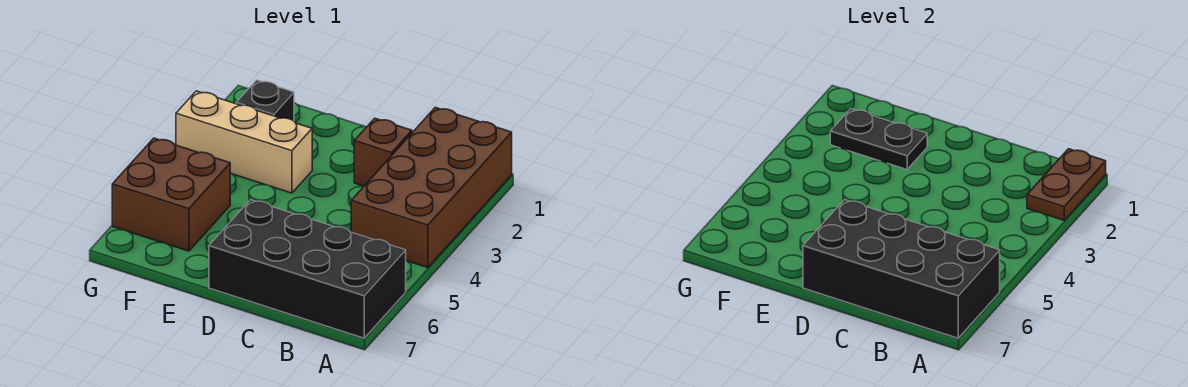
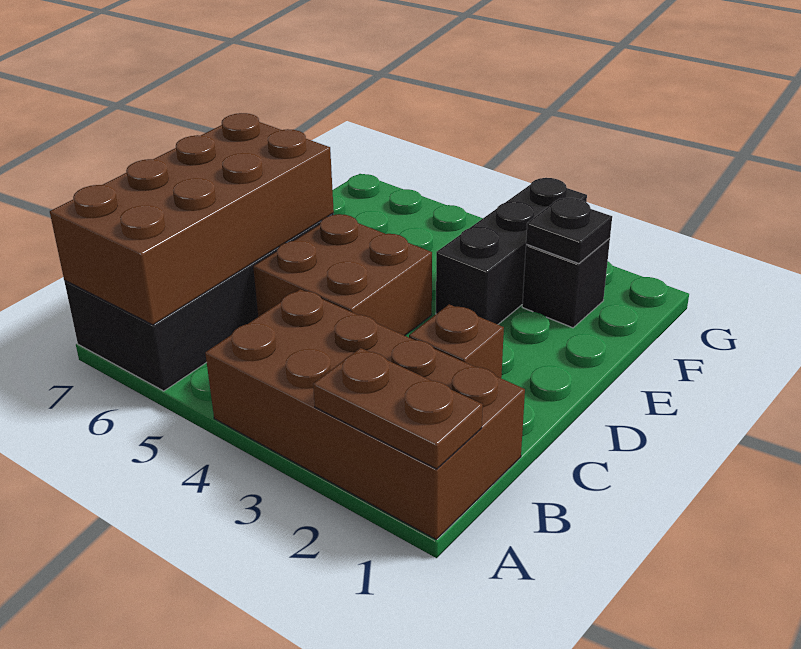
black 2x4 brick [803,200,1000,338] -> brown 2x4 brick [50,113,334,325]
black 1x2 plate [830,109,927,170] -> black 1x1 plate [526,198,612,264]
tan 1x3 brick [176,91,312,193] -> black 1x3 brick [436,178,587,324]
brown 2x2 brick [112,138,230,251] -> brown 2x2 brick moved to [253,214,432,336]

